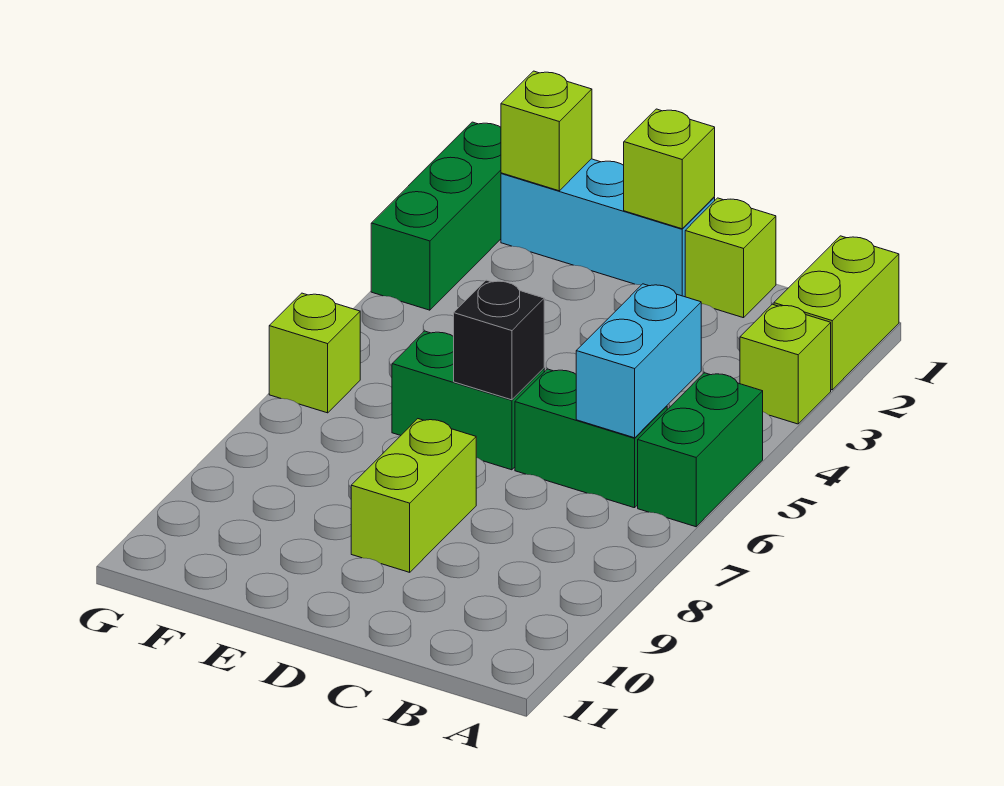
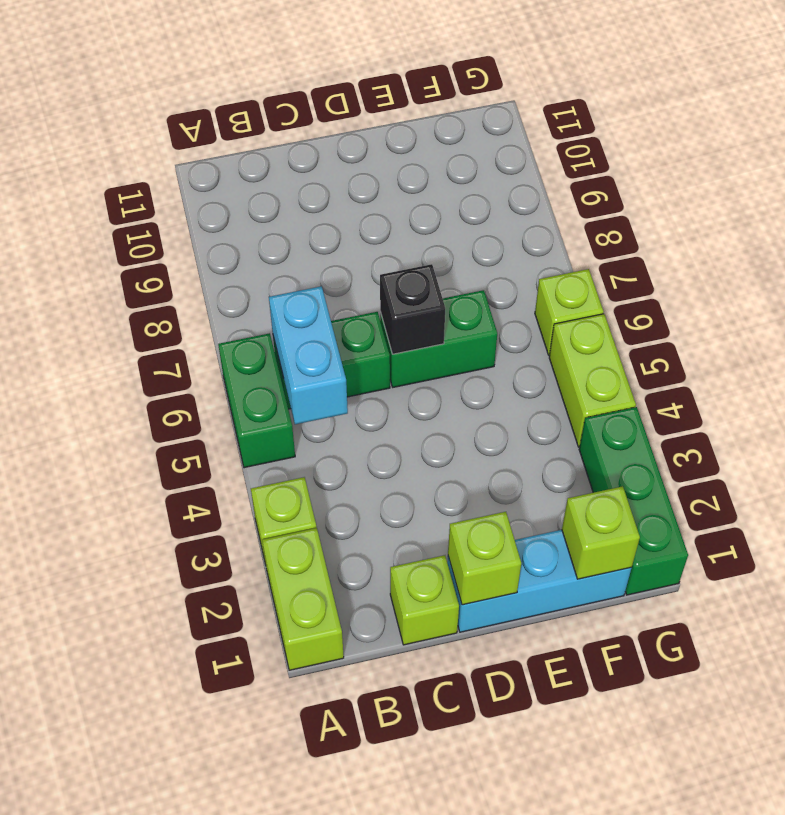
lime 1x2 brick [351,419,476,572] -> lime 1x2 brick moved to [549,314,636,447]

